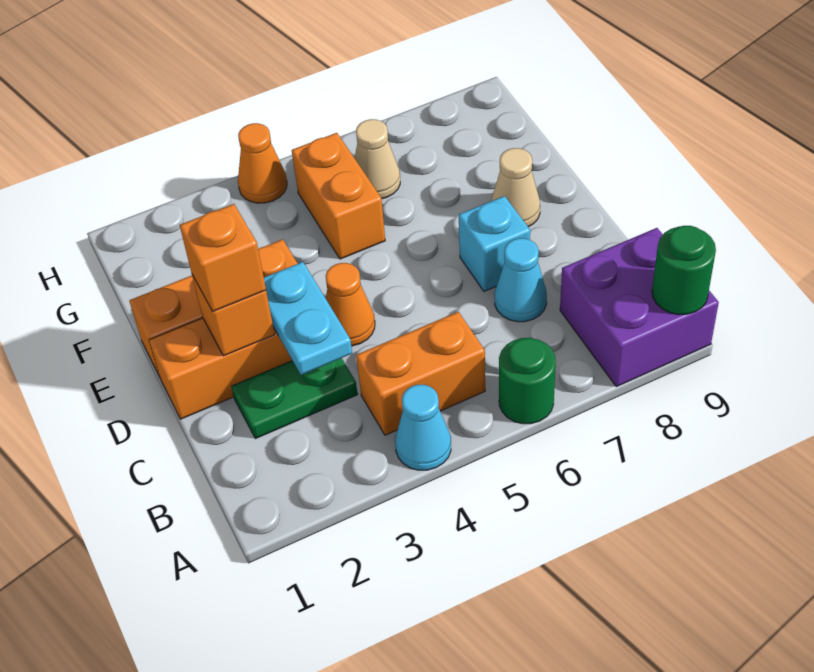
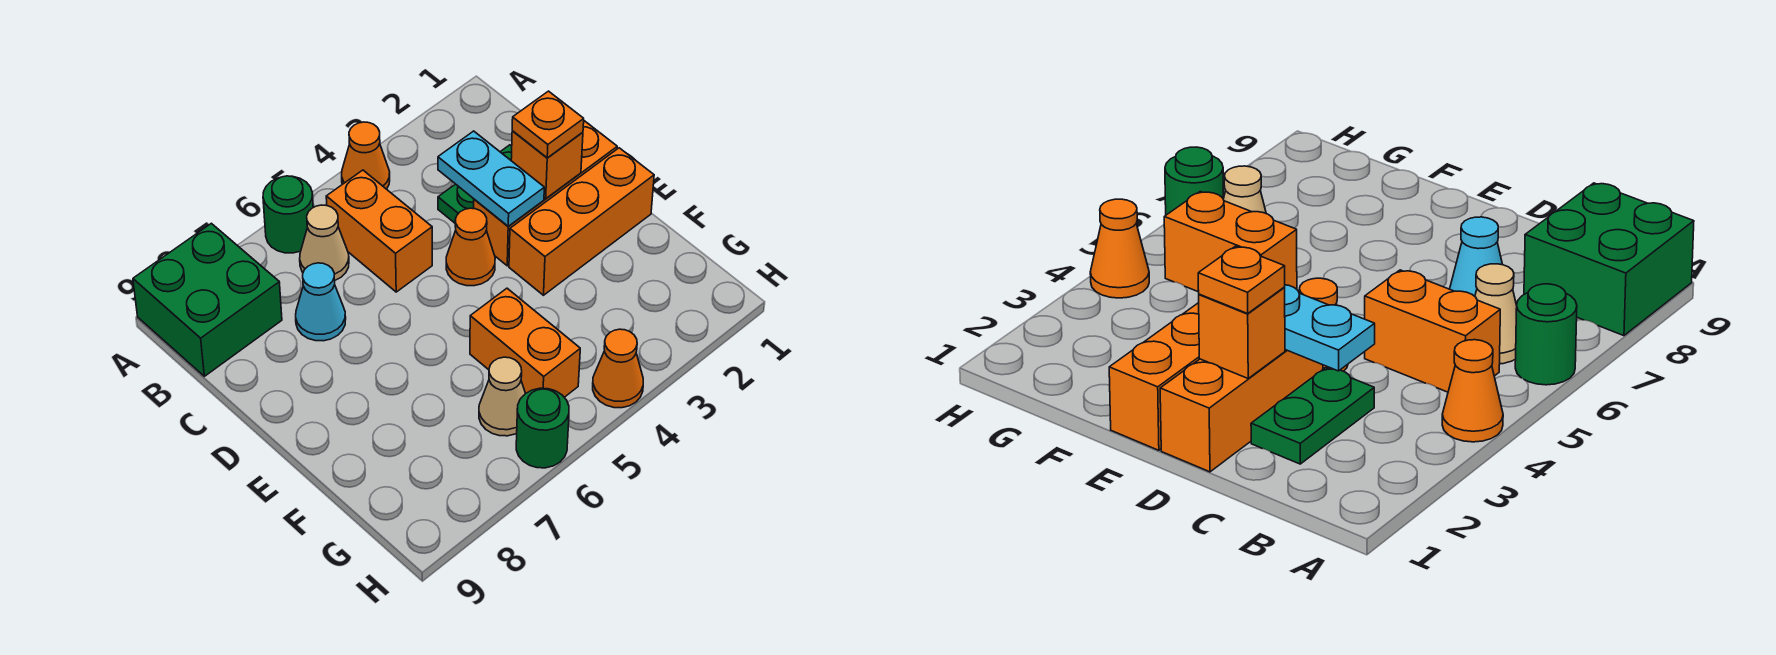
cyan 1x1 cone [395,385,451,470] -> orange 1x1 cone [342,122,390,189]
purple 2x2 brick [560,228,719,387] -> green 2x2 brick [133,223,282,376]
green 1x1 round brick [652,226,716,315] -> green 1x1 round brick moved to [516,388,569,468]
orange 1x2 brick [356,312,485,435] -> orange 1x2 brick turned to [326,170,432,292]
orange 1x1 brick [180,204,266,311] -> orange 1x1 plate [512,91,584,158]
cyan 1x1 brick [459,196,530,291] -> none
tan 1x1 cone [491,148,540,227] -> tan 1x1 cone moved to [300,205,349,280]

